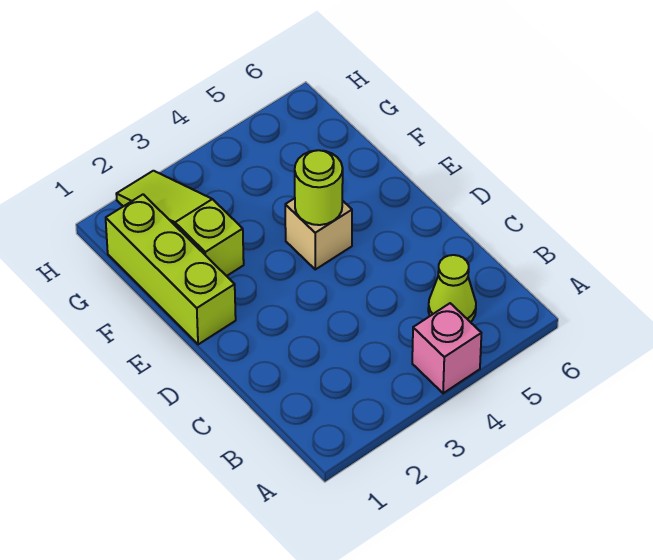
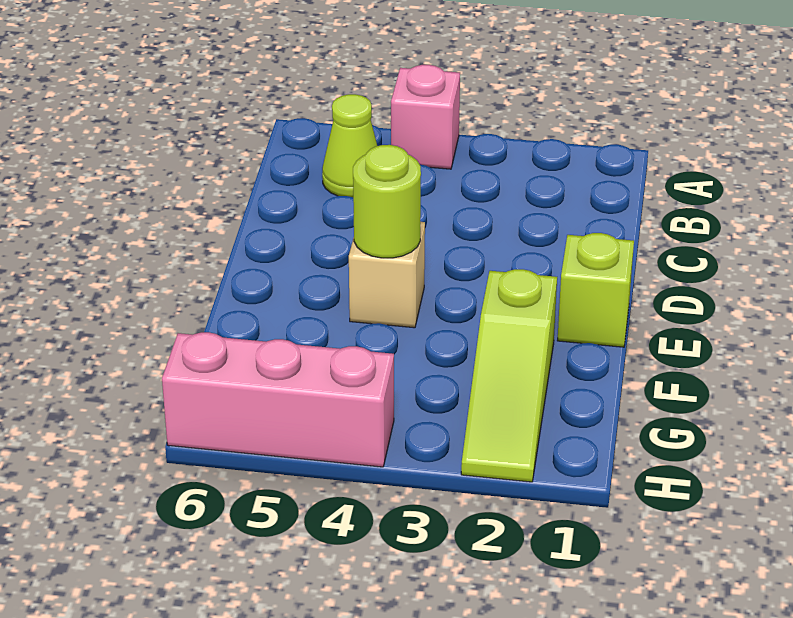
lime 1x3 brick [106,194,236,344] -> lime 1x1 brick [557,233,634,347]
none -> pink 1x3 brick [162,332,394,467]

